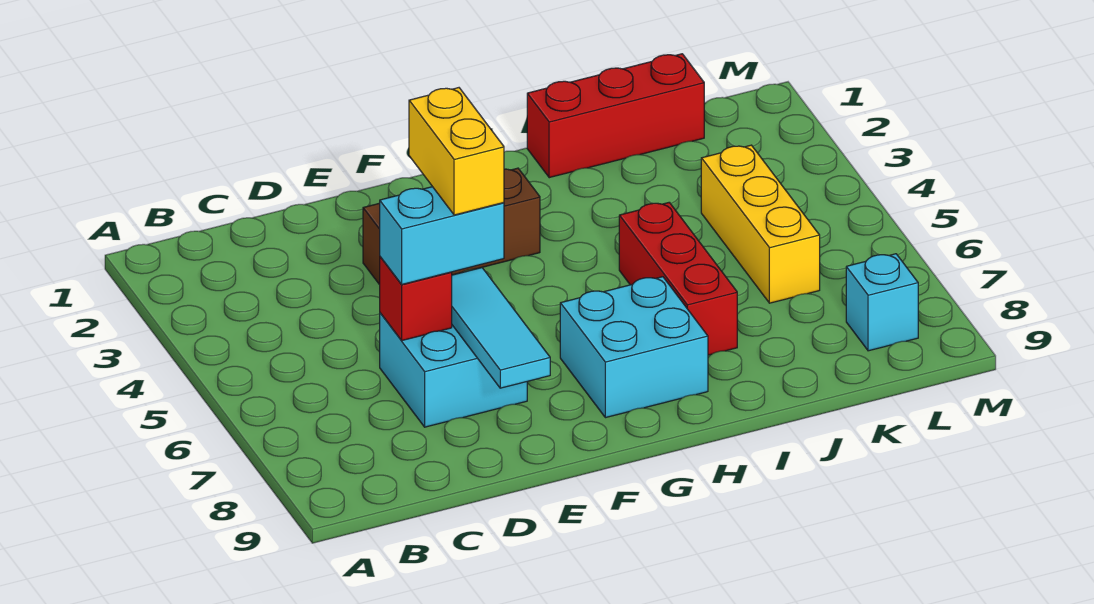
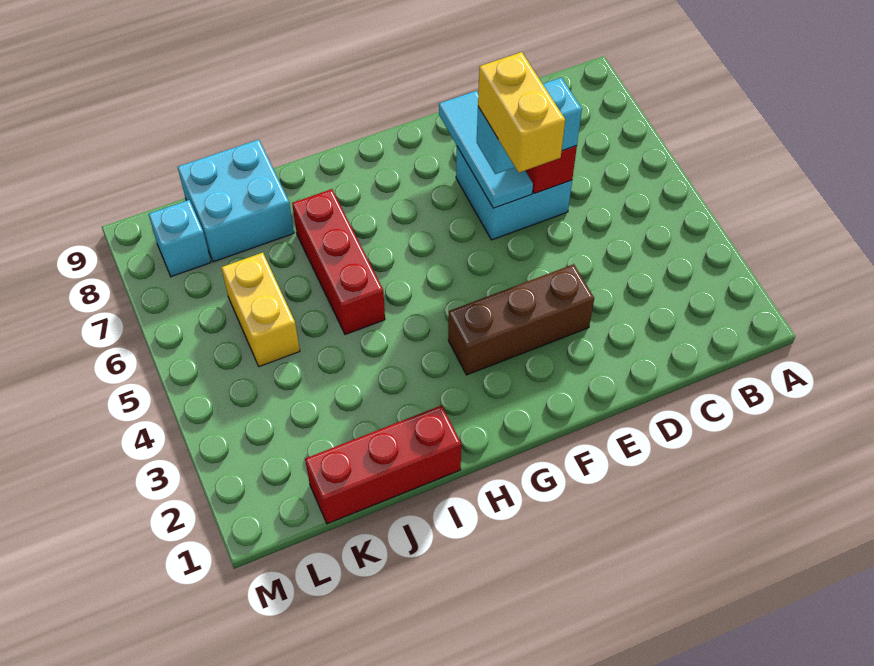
cyan 2x2 brick [560,277,708,418] -> cyan 2x2 brick moved to [178,140,294,262]
yellow 1x3 brick [701,145,820,303] -> yellow 1x2 brick [221,253,300,367]

